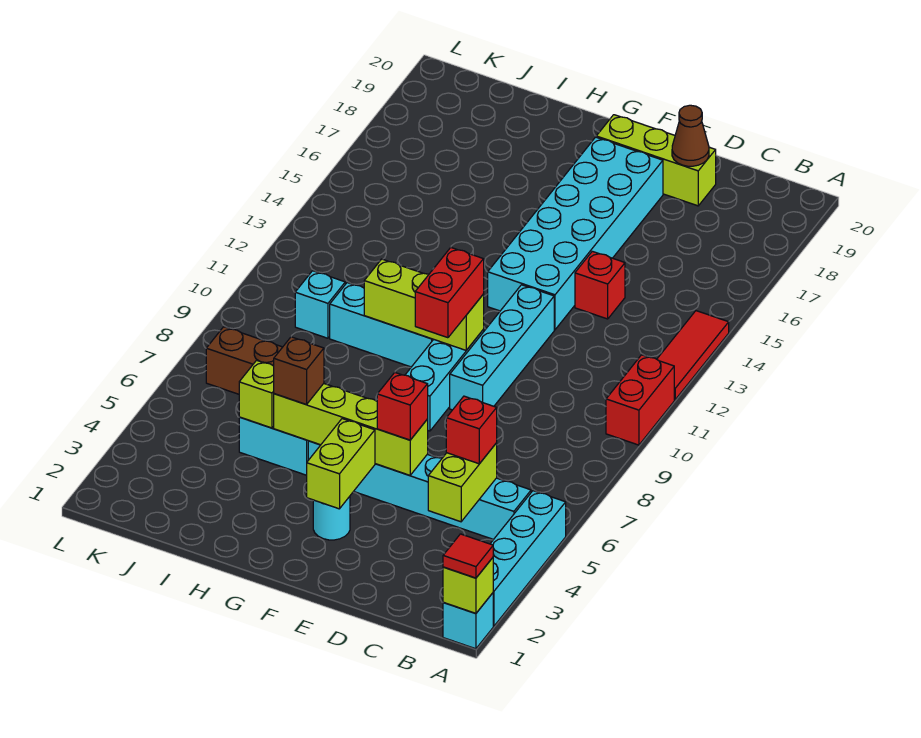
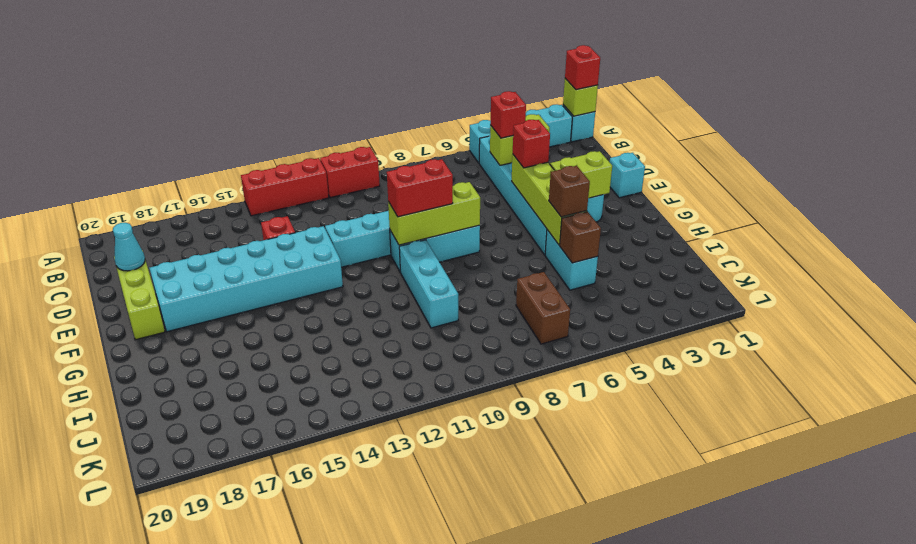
red 1x1 tile [443,534,493,578] -> red 1x1 brick [565,45,600,90]
red 1x3 tile [657,311,729,400] -> red 1x3 brick [241,158,329,216]
brown 1x1 cone [672,105,709,166] -> cyan 1x1 cone [113,223,145,271]
lime 1x3 brick [364,259,484,350] -> lime 1x3 brick turned to [388,182,480,245]
lime 1x1 brick [239,360,274,428] -> brown 1x1 brick [560,212,601,263]
cyan 1x1 brick [295,271,345,338] -> cyan 1x1 brick moved to [610,153,645,198]

